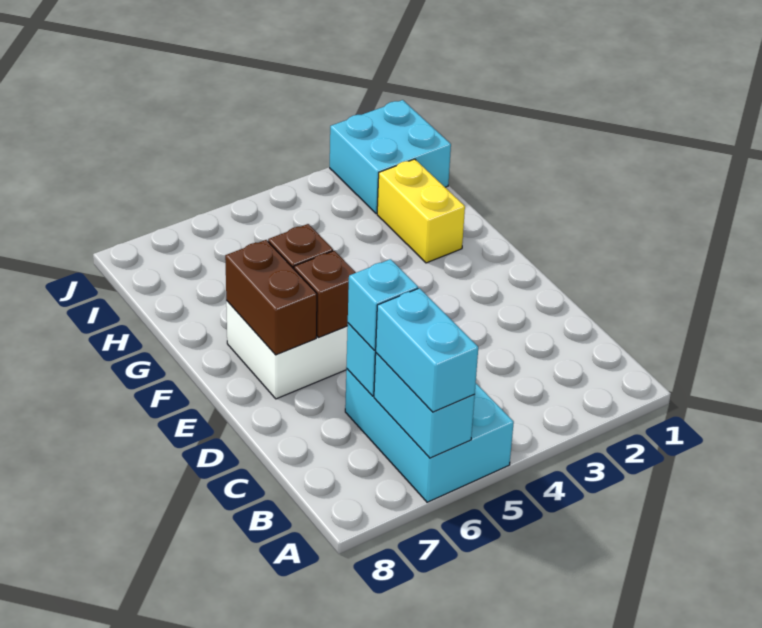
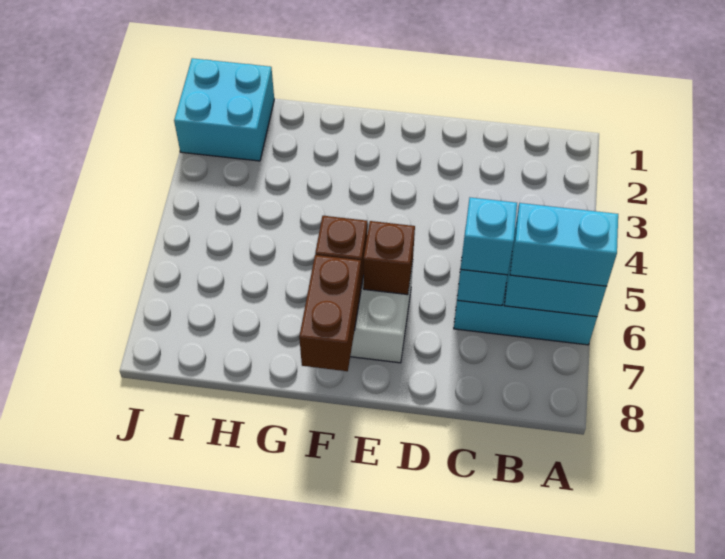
brown 1x2 brick [225,240,317,355] -> brown 1x2 brick turned to [299,255,361,371]
yellow 1x2 brick [377,159,465,263] -> none

